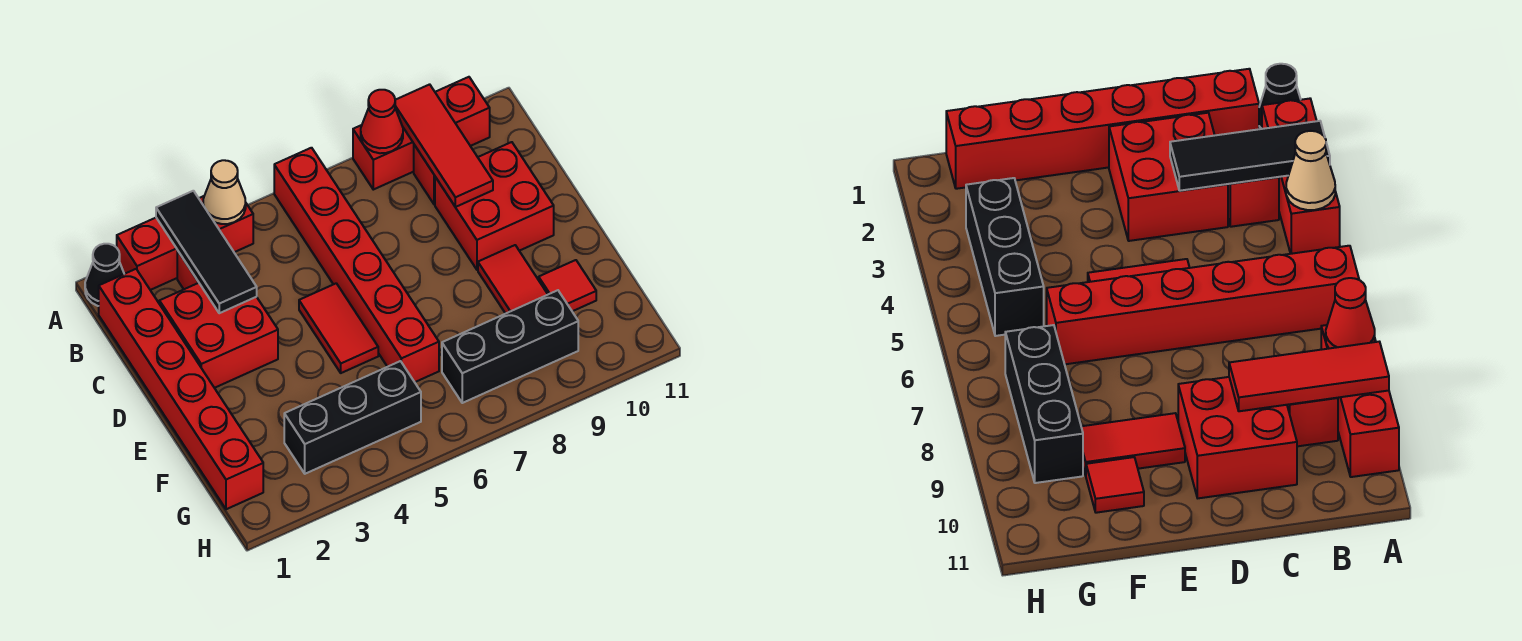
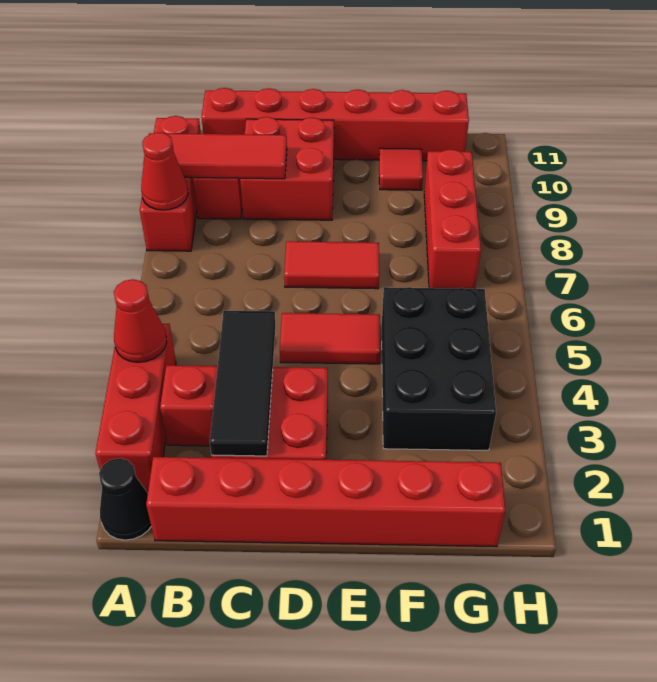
black 1x3 tile [156,191,257,313] -> black 1x3 tile turned to [210,311,276,456]
tan 1x1 cone [203,160,246,224] -> red 1x1 cone [114,279,167,362]
red 1x6 brick [274,148,439,382] -> red 1x6 brick moved to [201,88,469,161]
red 1x2 tile [478,245,548,314] -> red 1x2 tile moved to [284,241,379,289]
black 1x3 brick [284,361,421,474] -> black 2x3 brick [382,287,496,450]
black 1x3 brick [442,290,578,403] -> red 1x3 brick [424,149,481,289]

